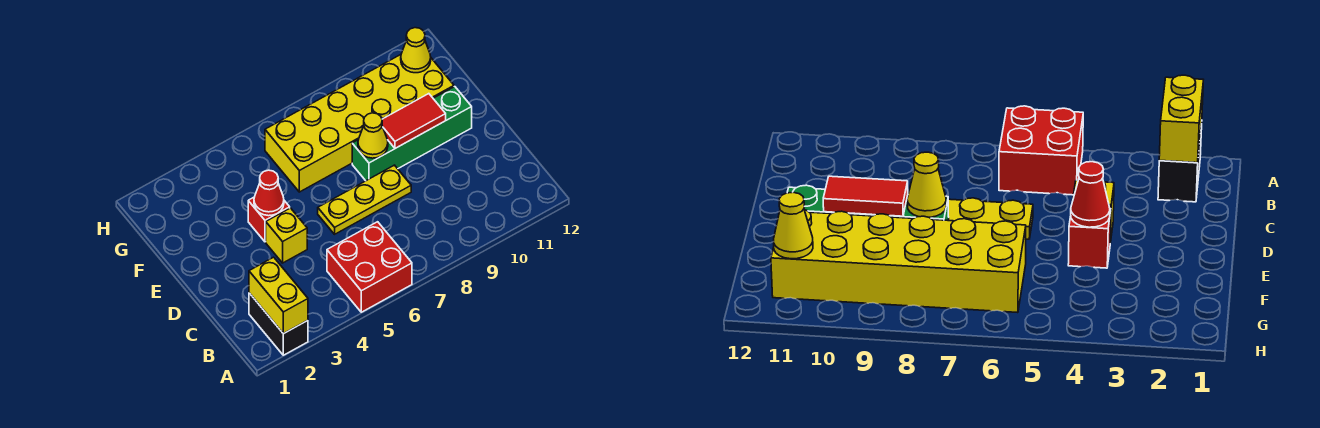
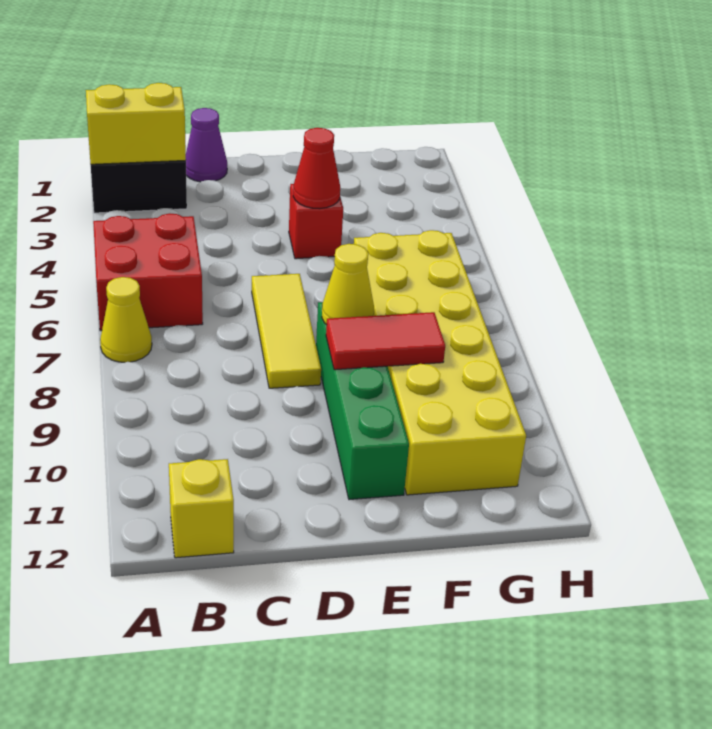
none -> purple 1x1 cone [186,108,227,182]
yellow 1x1 brick [266,208,307,263] -> yellow 1x1 brick moved to [169,459,234,558]
yellow 1x3 plate [318,165,411,234] -> yellow 1x3 tile [252,274,321,388]
red 1x2 tile [382,94,446,148] -> red 1x2 tile turned to [326,312,445,370]
yellow 1x1 cone [401,28,431,73] -> yellow 1x1 cone moved to [100,277,152,362]

